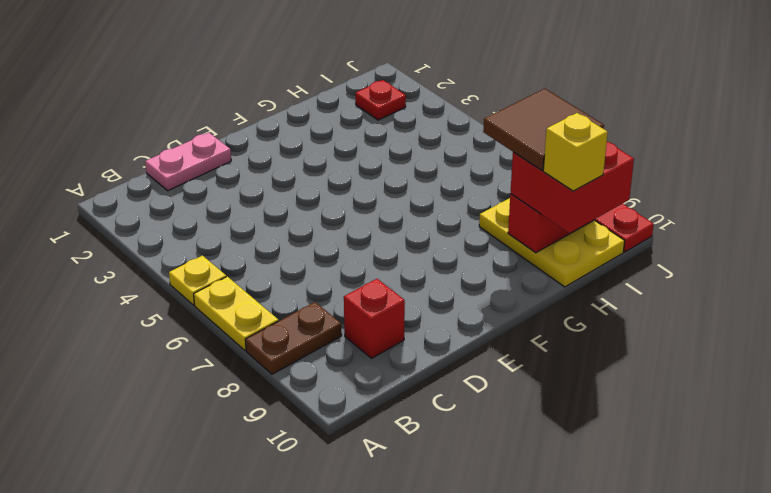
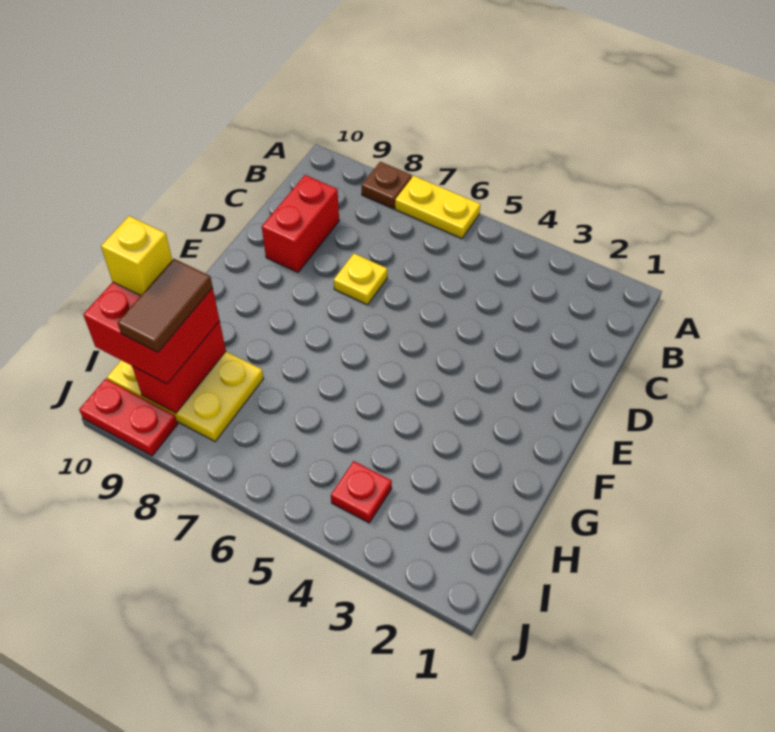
yellow 1x1 plate [169,255,226,305] -> yellow 1x1 plate moved to [334,254,387,305]
brown 1x2 plate [245,302,342,374] -> brown 1x1 plate [362,162,412,209]
pink 1x2 plate [145,132,231,191] -> none
red 1x1 brick [344,279,405,358] -> red 1x2 brick [262,175,339,272]
brown 2x2 tile [483,89,604,170] -> brown 1x2 tile [118,259,213,352]
red 1x1 plate [355,80,406,120] -> red 1x1 plate moved to [331,461,392,523]

